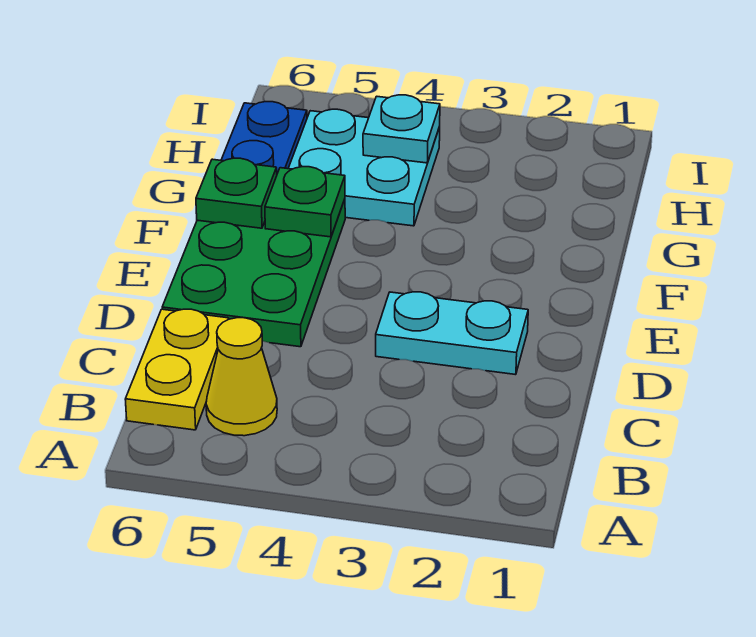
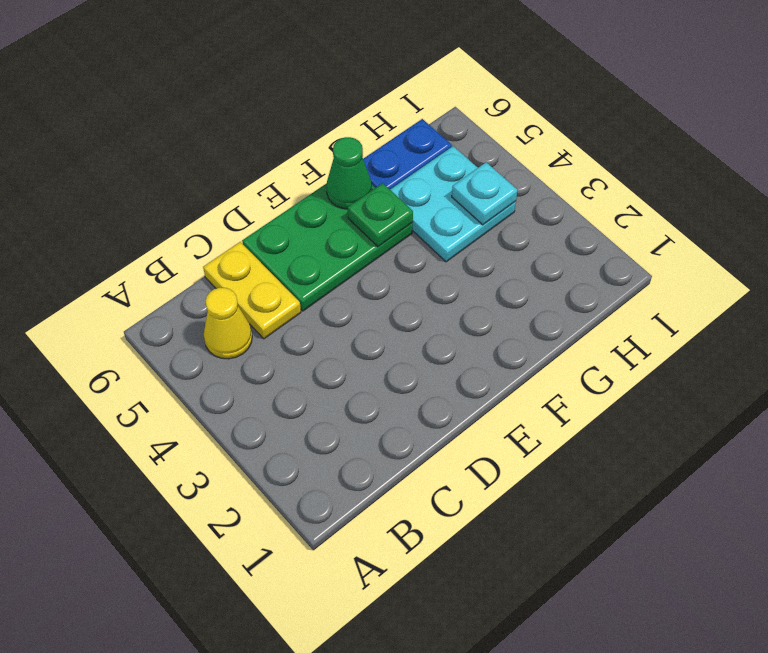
yellow 1x2 plate [125,309,229,430] -> yellow 1x2 plate turned to [203,242,301,339]
cyan 1x2 plate [376,292,528,375] -> none
green 1x1 plate [196,158,277,228] -> green 1x1 cone [326,137,372,209]

